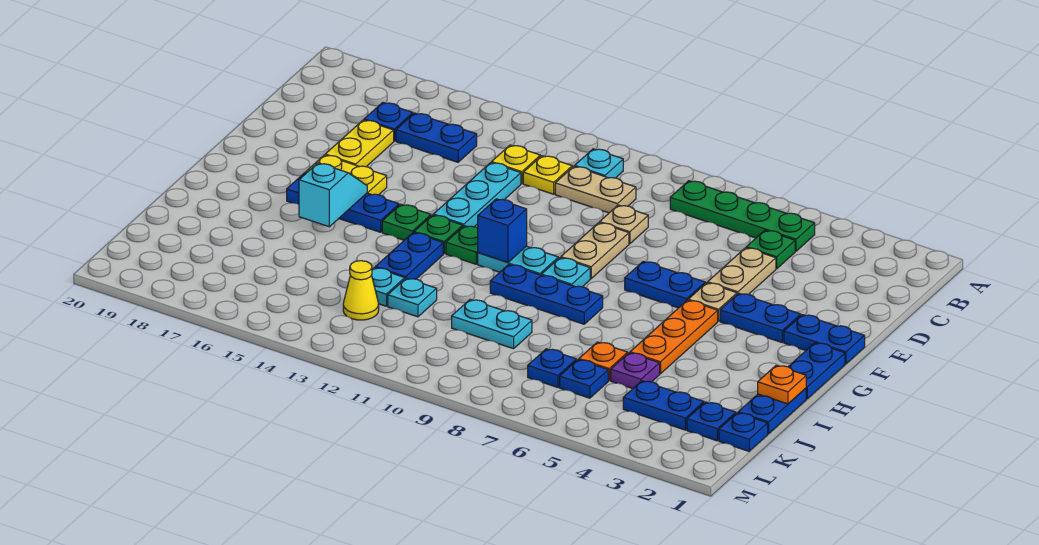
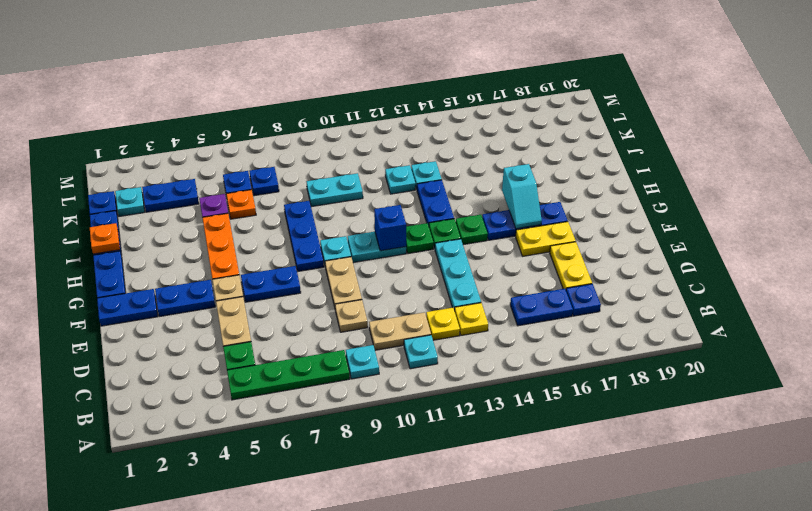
none -> cyan 1x1 plate [346,345,379,379]
blue 1x3 plate [490,265,603,324] -> blue 1x3 plate turned to [284,201,324,271]
blue 1x1 plate [687,402,736,441] -> cyan 1x1 plate [115,187,145,216]
yellow 1x1 cone [343,261,379,320] -> none

